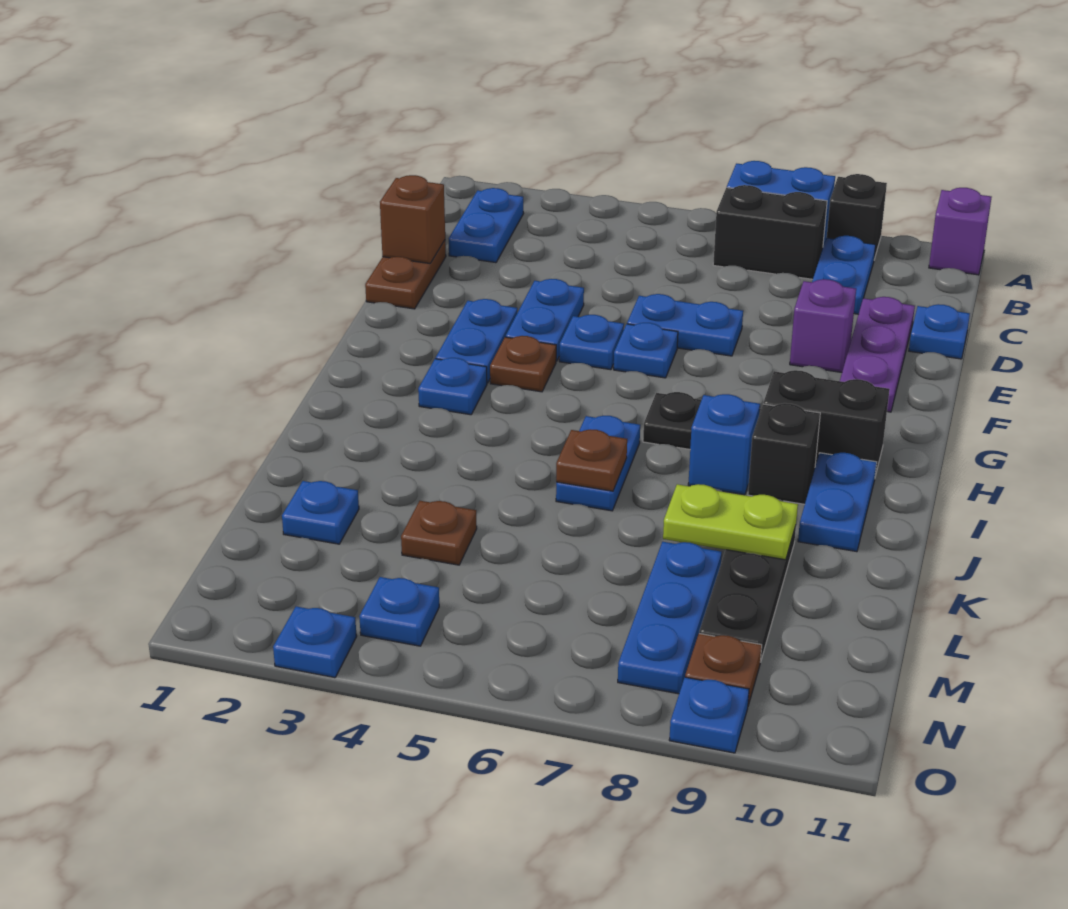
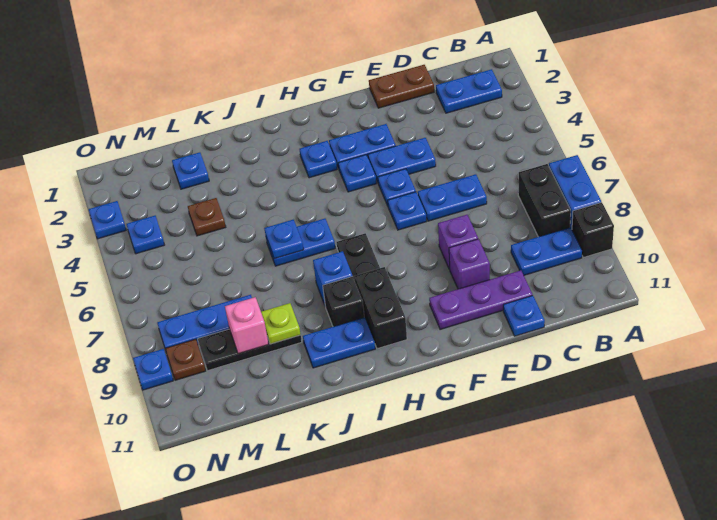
purple 1x1 brick [929,188,991,275] -> purple 1x1 brick moved to [438,215,478,269]
brown 1x1 brick [380,175,445,263] -> none
blue 1x2 plate [627,294,743,356] -> blue 1x2 plate turned to [418,174,487,221]
brown 1x1 plate [490,336,556,392] -> blue 1x1 plate [338,155,376,192]
brown 1x1 plate [556,429,627,491] -> blue 1x1 plate [264,220,304,259]
lime 1x2 plate [663,484,798,560] -> lime 1x1 plate [261,303,301,344]
none -> pink 1x1 brick [225,297,269,354]

